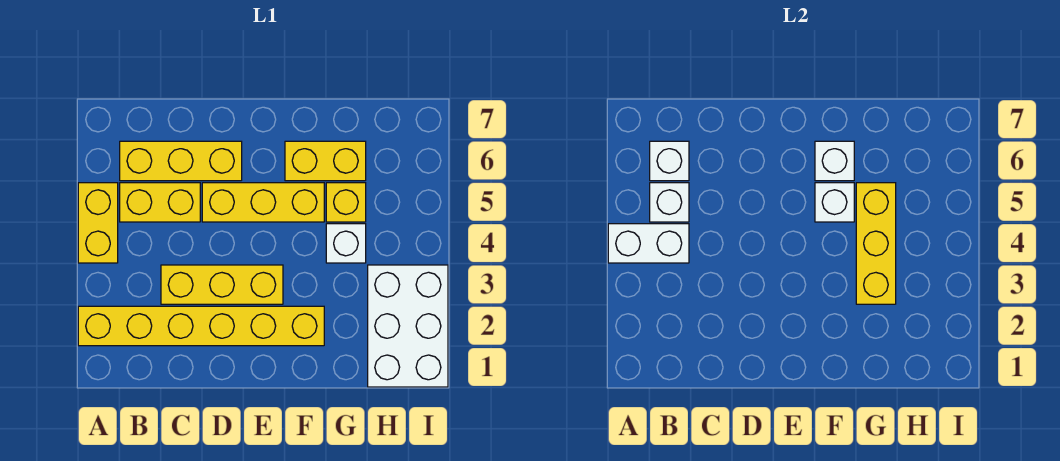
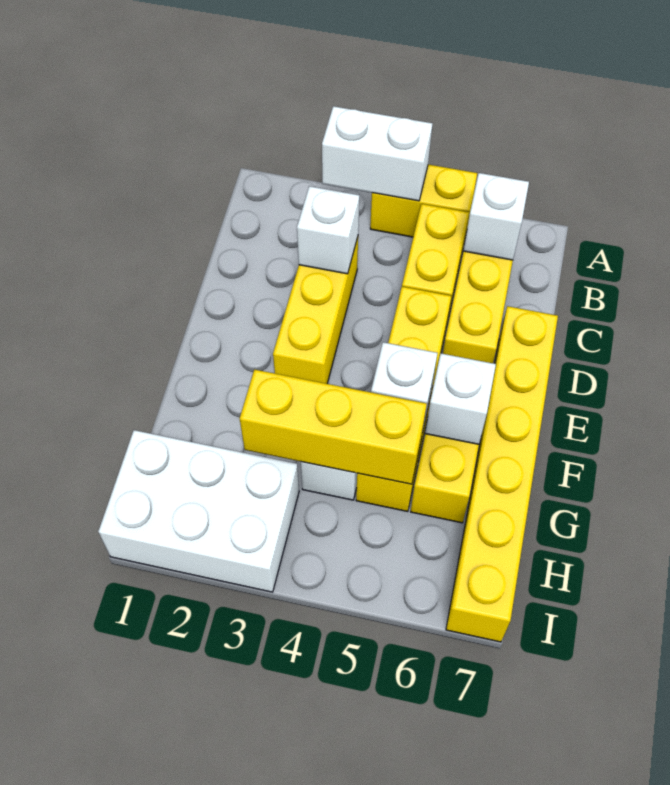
yellow 1x6 brick [78,306,324,346] -> yellow 1x6 brick moved to [446,306,558,642]
white 1x2 brick [608,224,689,263] -> white 1x2 brick turned to [322,106,433,201]
white 1x1 brick [650,183,689,222] -> white 1x1 brick moved to [297,186,359,274]

